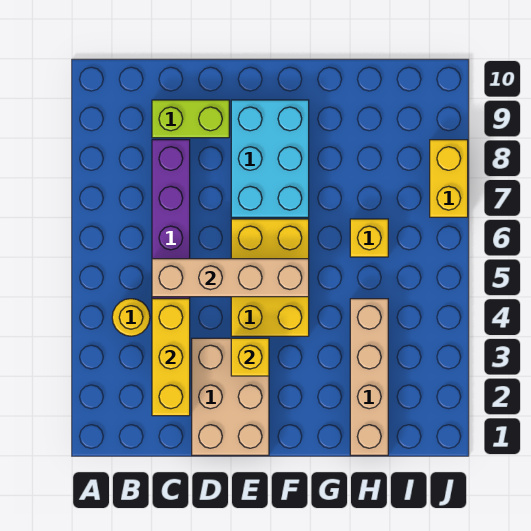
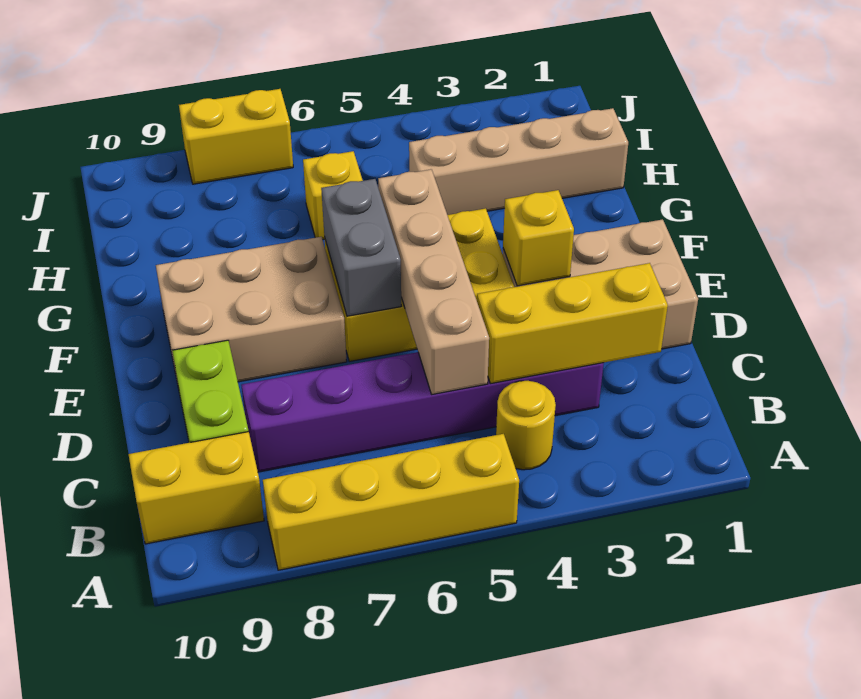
none -> yellow 1x4 brick [263,434,519,570]
none -> yellow 1x2 brick [129,432,264,544]
none -> grey 1x2 brick [321,179,401,316]
cyan 2x3 brick [231,100,309,217] -> tan 2x3 brick [156,237,347,382]

